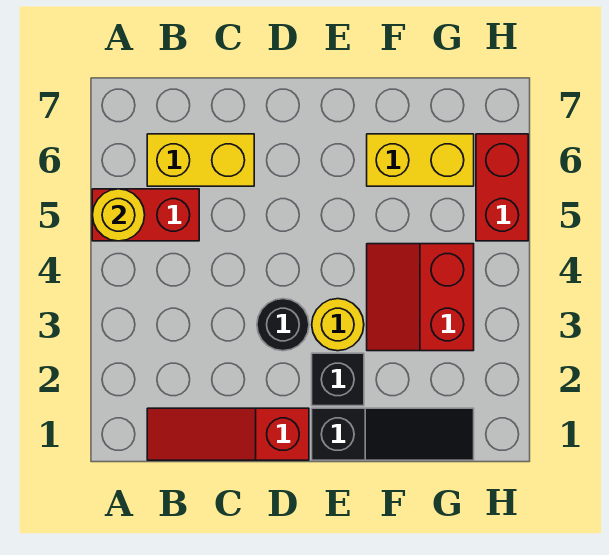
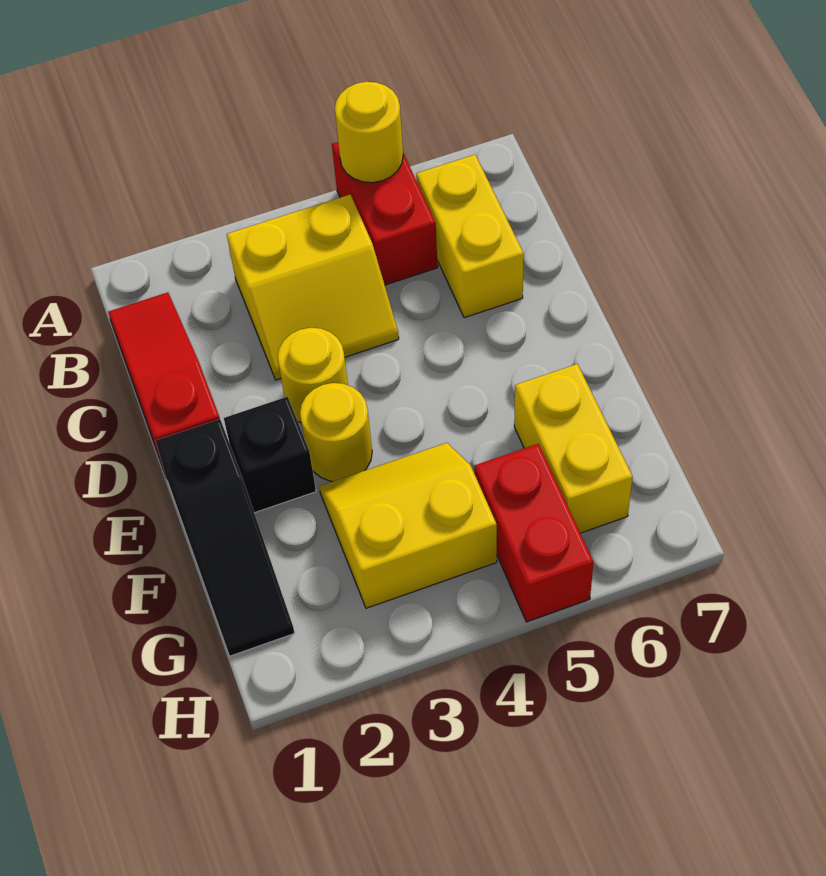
none -> yellow 2x2 slope [227,194,399,380]
black 1x1 round brick [257,299,309,351] -> yellow 1x1 round brick [278,328,348,423]
red 2x2 slope [367,244,474,351] -> yellow 2x2 slope [319,443,497,608]
red 1x2 brick [476,134,528,241] -> red 1x2 brick turned to [474,444,593,622]

